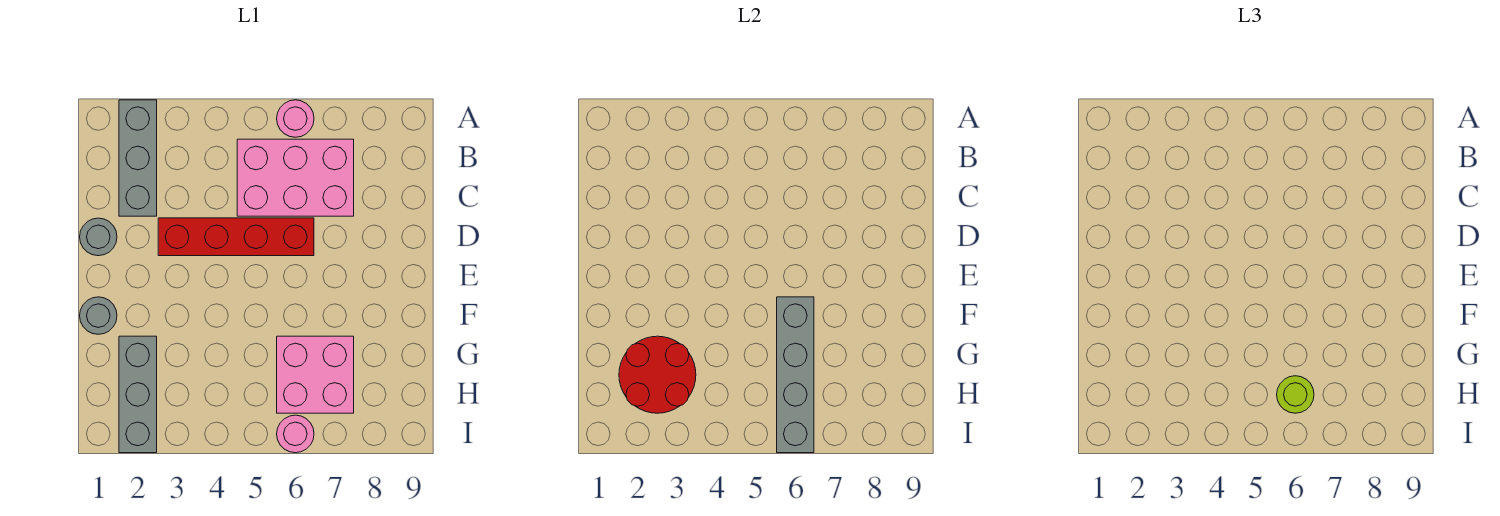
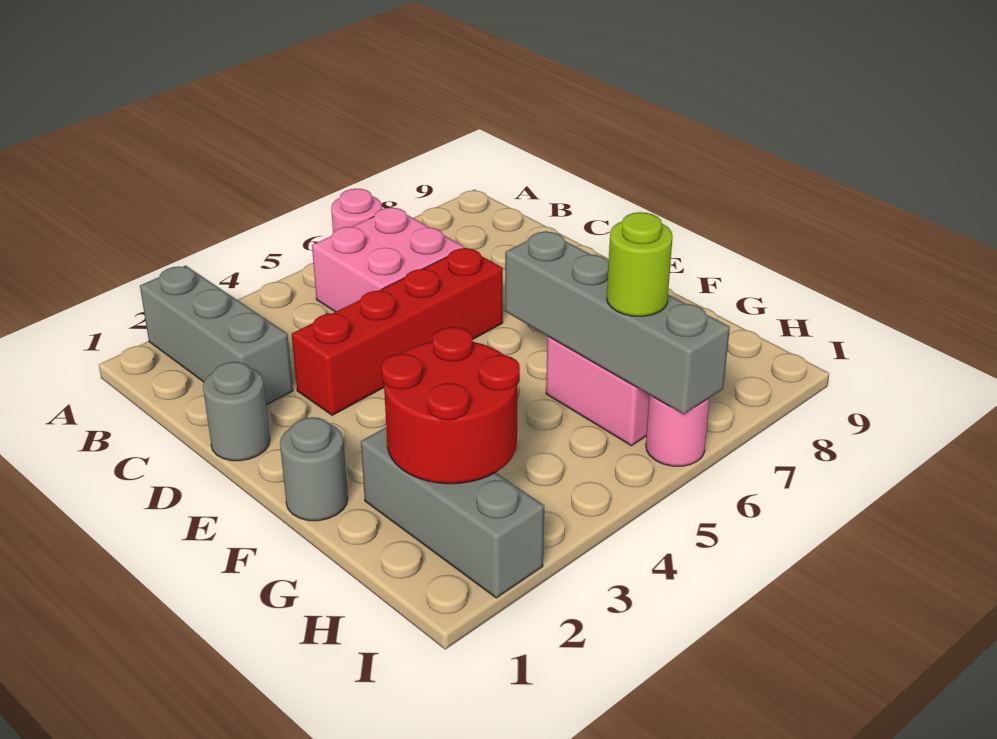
pink 2x3 brick [237,139,354,216] -> pink 2x2 brick [312,208,464,312]

